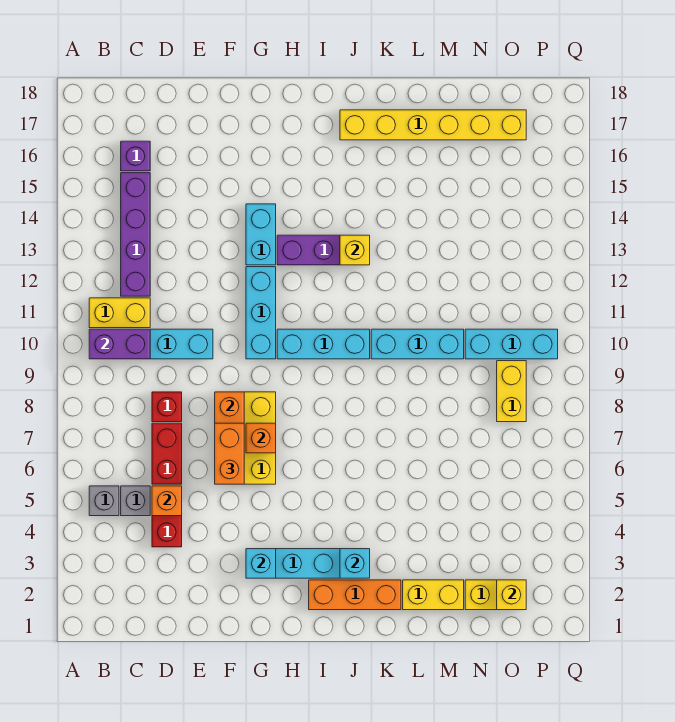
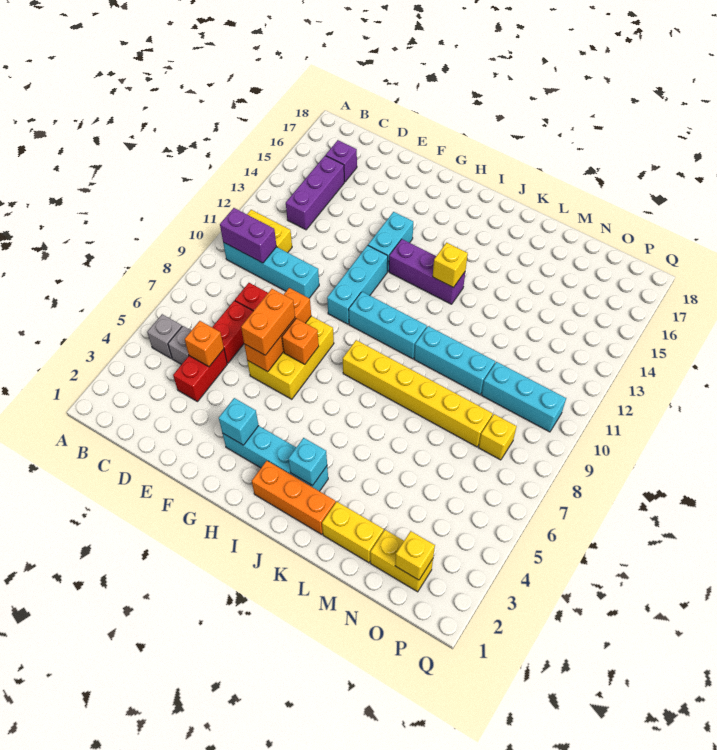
purple 1x4 brick [121,173,150,296] -> purple 1x3 brick [286,156,344,230]
yellow 1x6 brick [340,110,526,140] -> yellow 1x6 brick moved to [343,340,493,447]
yellow 1x2 brick [497,361,526,422] -> yellow 1x1 brick [479,414,517,460]

